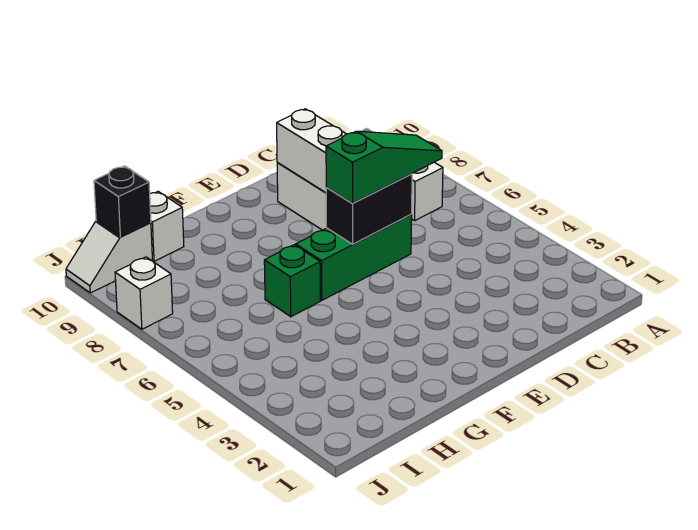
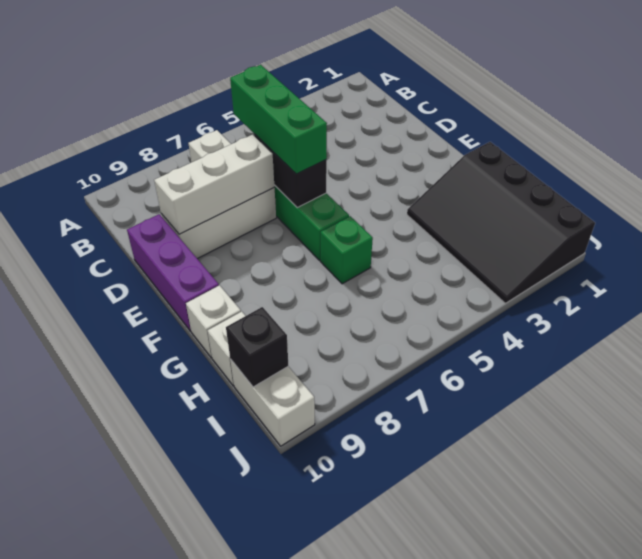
green 1x3 slope [326,131,442,204] -> green 1x3 brick [230,65,327,174]
none -> purple 1x3 brick [127,214,219,331]
none -> black 3x4 slope [407,142,595,303]
white 1x2 slope [66,221,153,293] -> white 1x2 brick [230,359,315,446]
white 1x1 brick [115,257,173,329] -> white 1x1 brick moved to [186,285,241,358]

